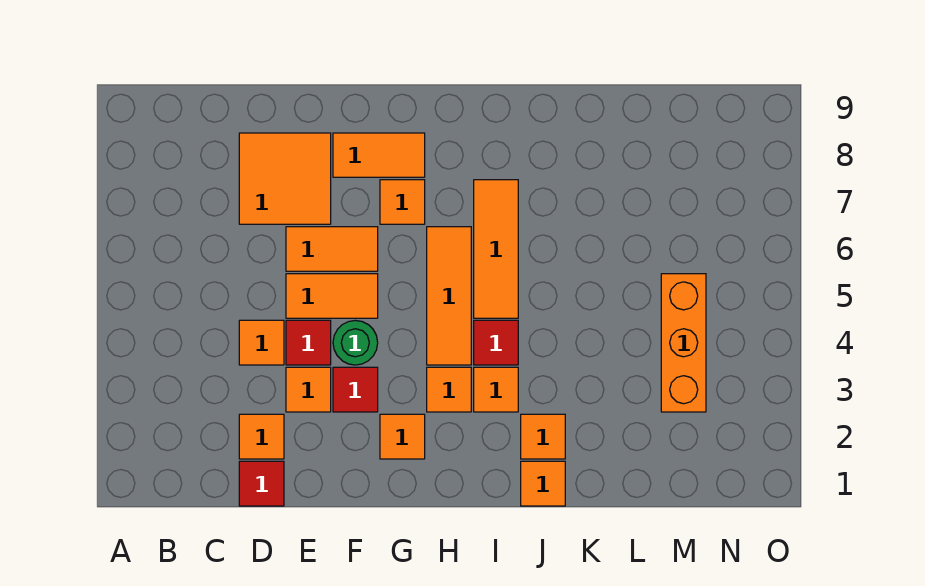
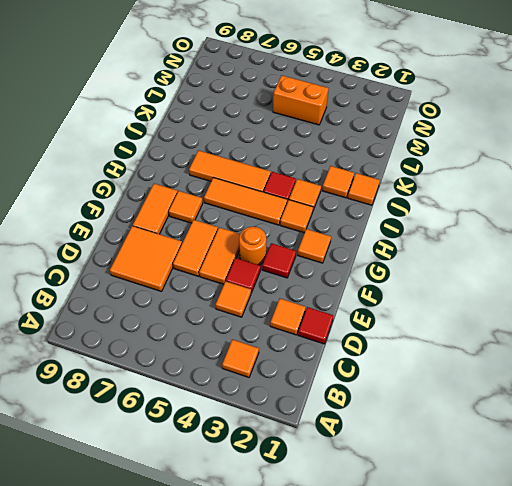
orange 1x1 tile [286,367,331,412] -> orange 1x1 tile moved to [222,339,259,377]
green 1x1 round brick [333,320,378,365] -> orange 1x1 round brick [239,227,266,265]
orange 1x3 brick [661,274,706,412] -> orange 1x2 brick [273,75,329,125]

